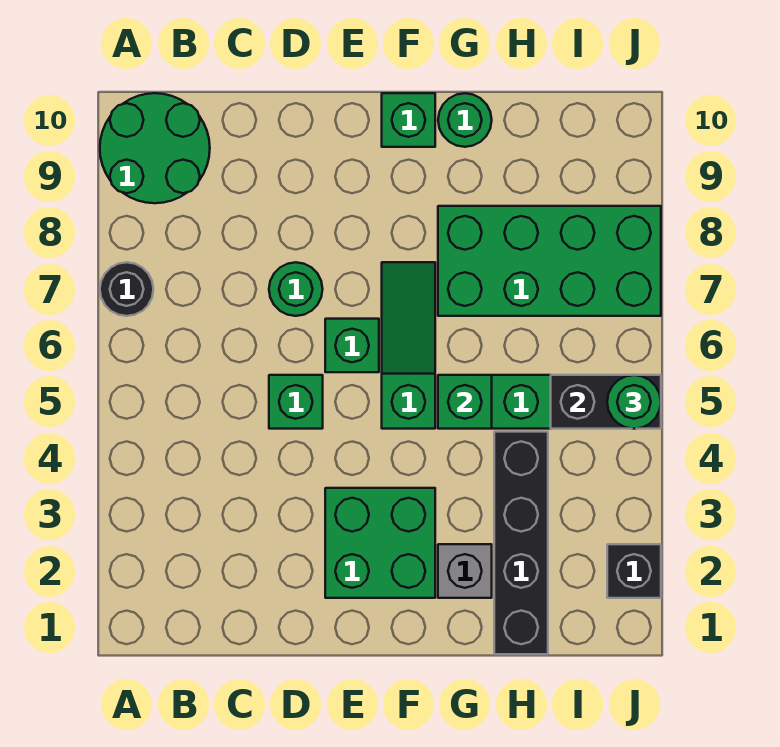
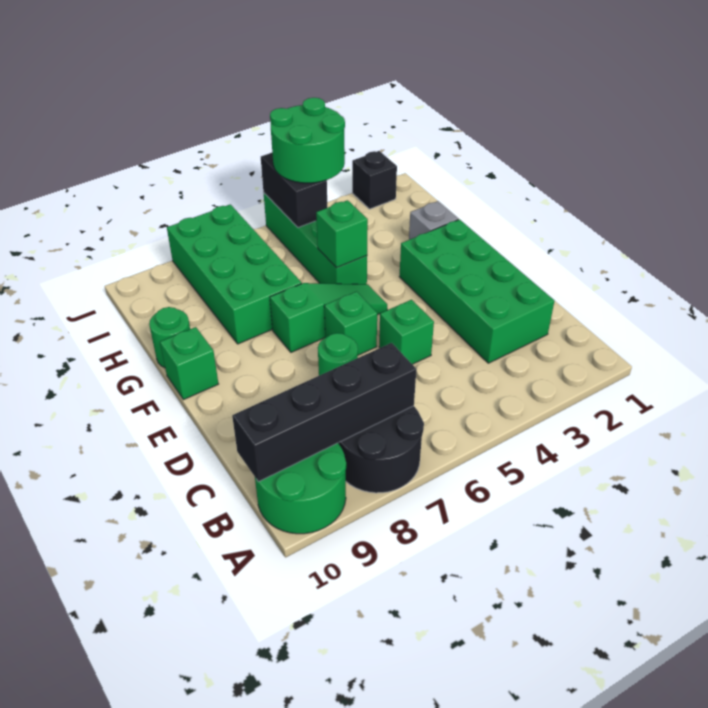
black 1x1 round brick [100,262,153,316] -> black 2x2 round brick [338,406,424,493]
green 2x2 brick [325,488,435,598] -> green 2x4 brick [399,219,555,363]
green 1x3 slope [382,262,435,429] -> green 1x3 slope turned to [270,283,387,352]
black 1x4 brick [494,432,548,654] -> black 1x4 brick moved to [232,343,416,482]
green 1x1 round brick [607,375,661,429] -> green 2x2 round brick [270,98,345,183]

